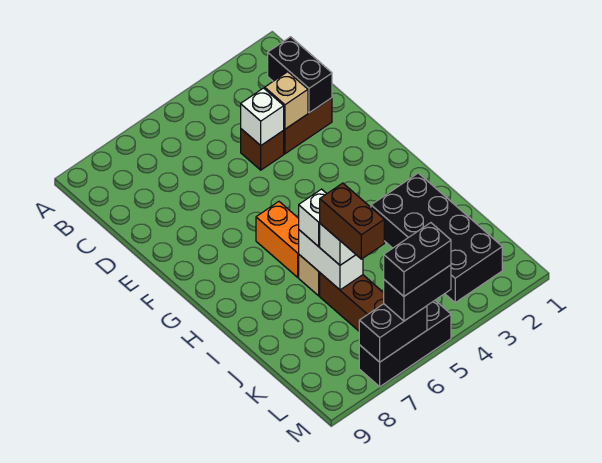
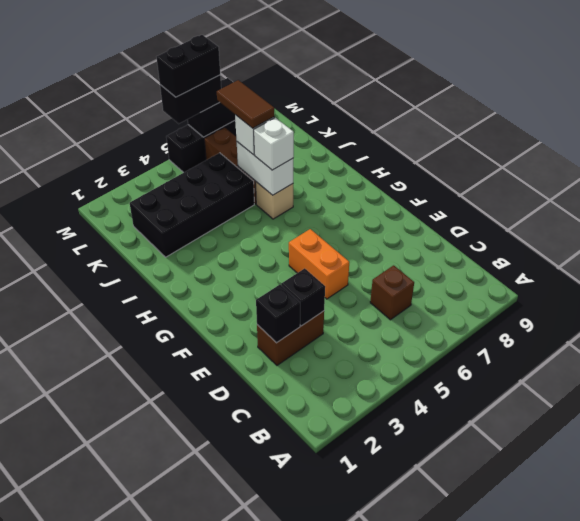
black 1x2 brick [268,37,332,113] -> black 1x1 brick [256,285,300,343]
tan 1x1 brick [265,72,308,129] -> black 1x1 brick [281,268,325,326]
brown 1x1 brick [241,129,284,170] -> brown 1x1 brick moved to [370,265,414,320]
white 1x1 brick [241,88,284,145] -> none
orange 1x2 brick [256,202,299,277] -> orange 1x2 brick moved to [289,229,349,299]
black 2x4 brick [371,173,502,303] -> black 2x4 brick turned to [130,153,254,257]
brown 1x2 brick [320,183,384,259] -> brown 1x2 tile [217,80,274,128]

